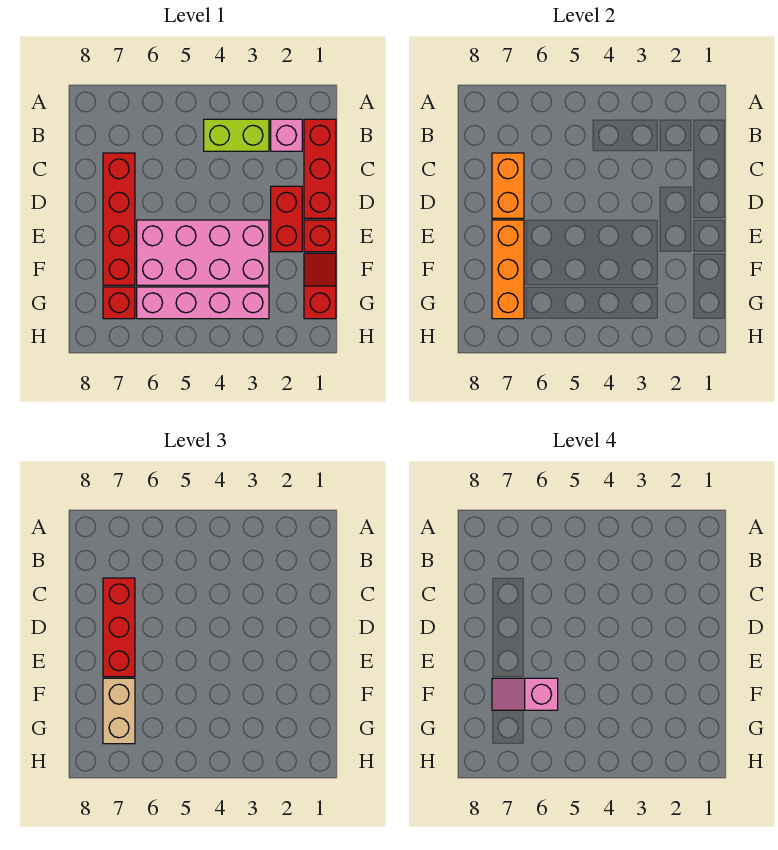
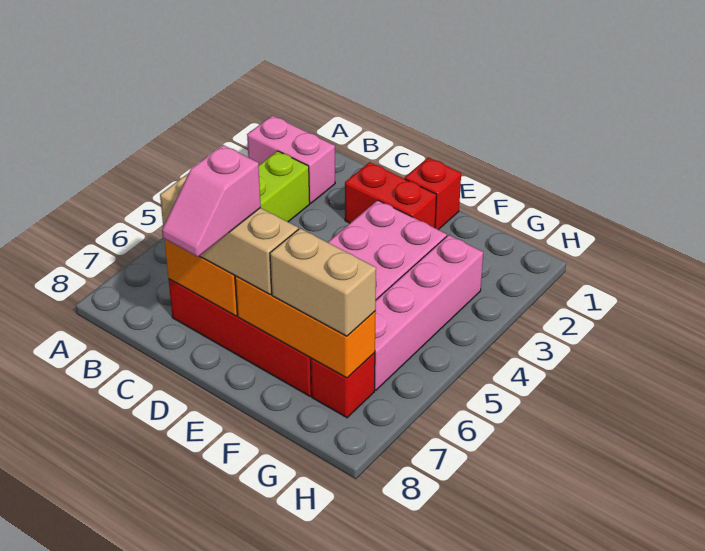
red 1x3 brick [304,119,336,218] -> none
pink 1x1 brick [271,119,302,151] -> pink 1x2 brick [247,115,335,203]
red 1x3 brick [103,578,135,677] -> tan 1x3 brick [160,173,298,295]
red 1x2 slope [304,253,336,319] -> none
pink 1x2 slope [492,678,558,710] -> pink 1x2 slope moved to [162,145,261,257]

